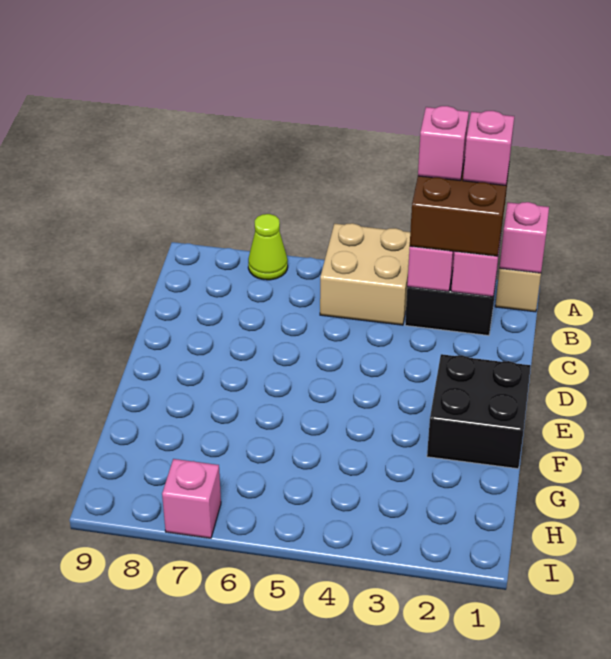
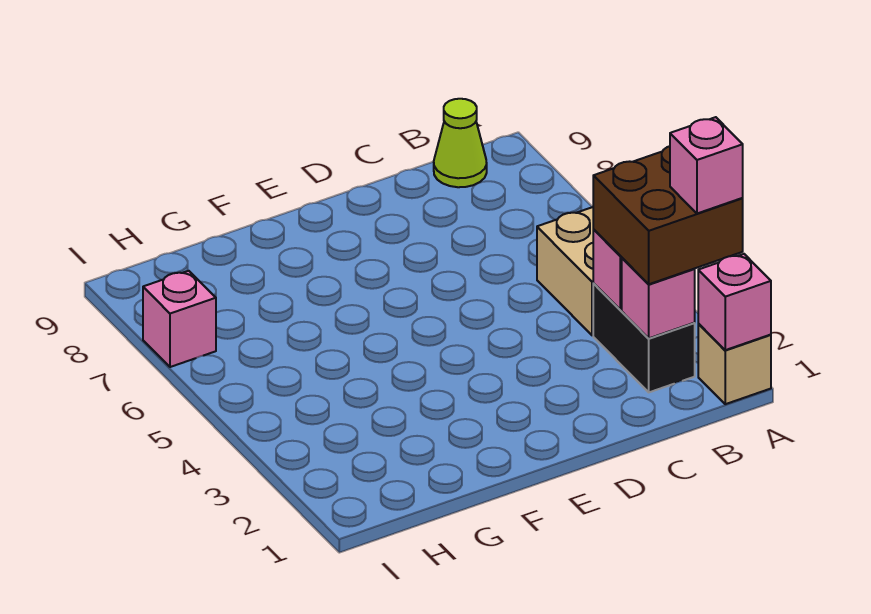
pink 1x1 brick [418,106,469,180] -> none
lime 1x1 cone [248,214,288,280] -> lime 1x1 cone moved to [434,99,487,187]
black 2x2 brick [427,354,531,469] -> none

